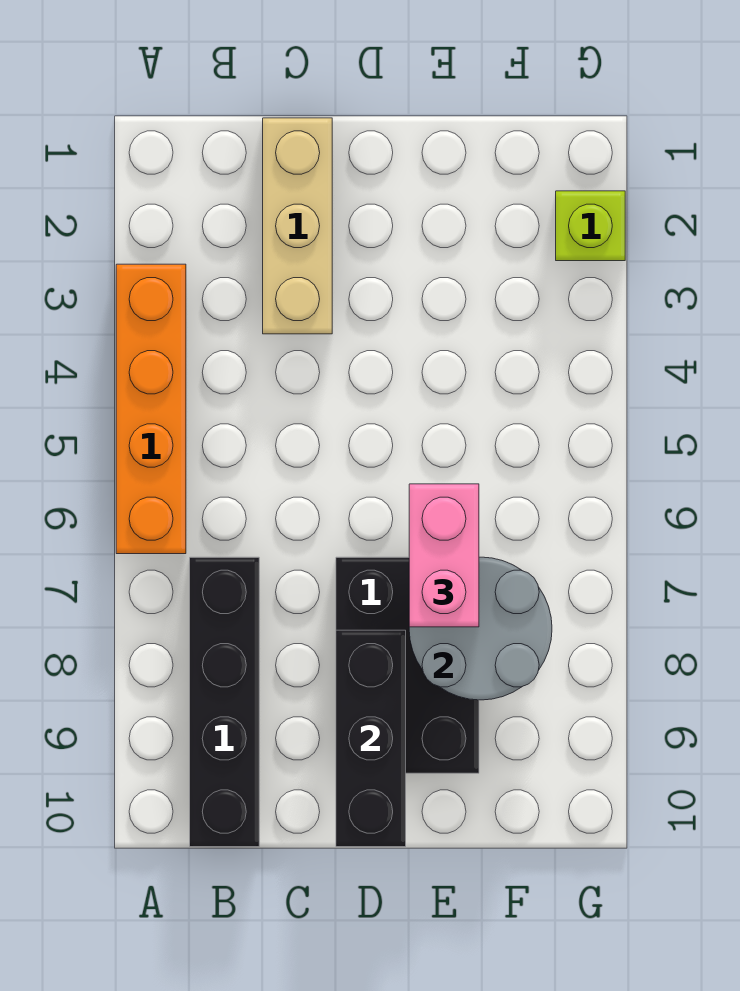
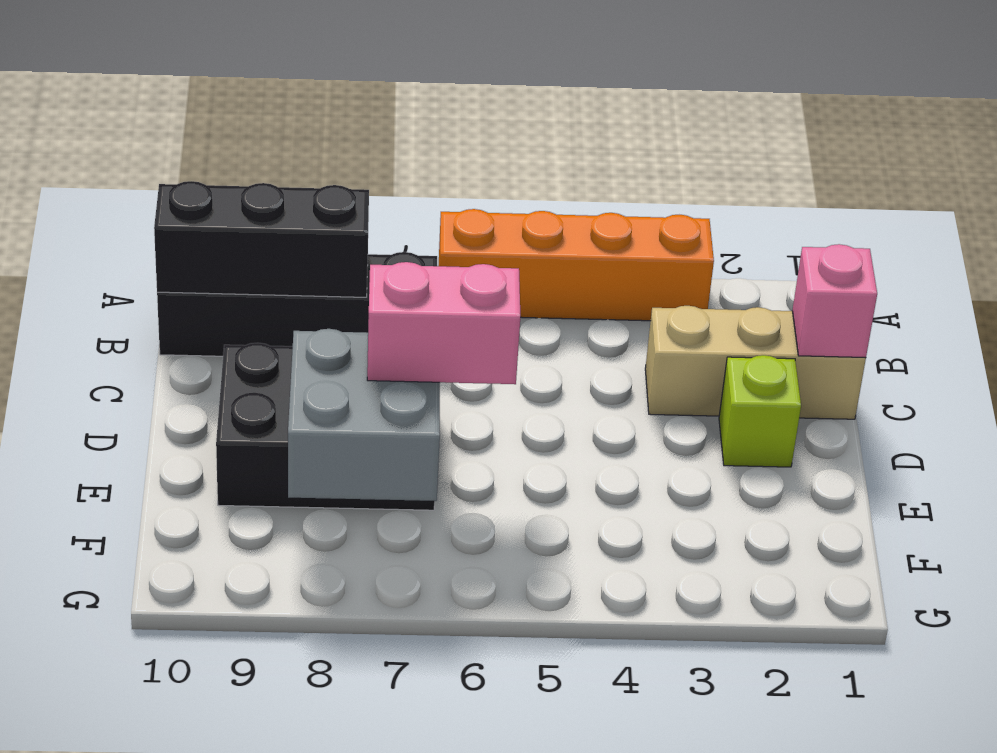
none -> pink 1x1 brick [792,244,877,358]
black 1x3 brick [336,630,406,847] -> black 1x3 brick moved to [154,181,369,297]
grey 2x2 round brick [409,557,552,700] -> grey 2x2 brick [288,329,440,501]
lime 1x1 brick [556,191,625,261] -> lime 1x1 brick moved to [719,355,801,467]

